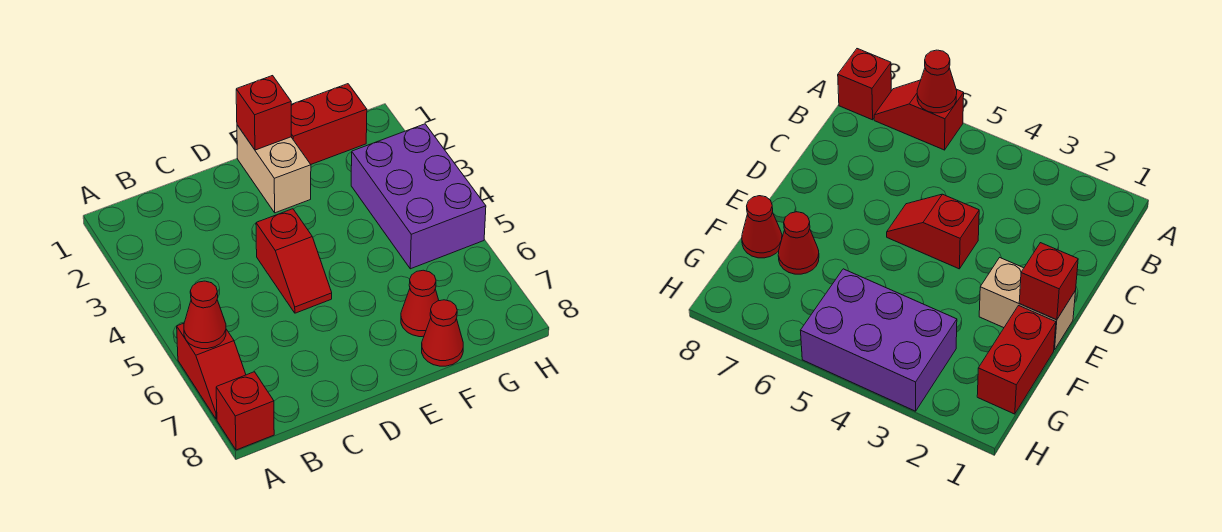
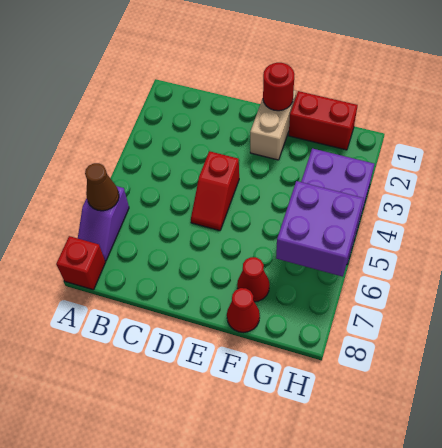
red 1x2 slope [177,323,246,419] -> purple 1x2 slope [78,186,129,261]
red 1x1 cone [184,281,226,349] -> brown 1x1 cone [85,163,119,211]
red 1x1 brick [236,76,291,150] -> red 1x1 round brick [263,63,294,111]
none -> purple 2x2 brick [276,181,364,277]

